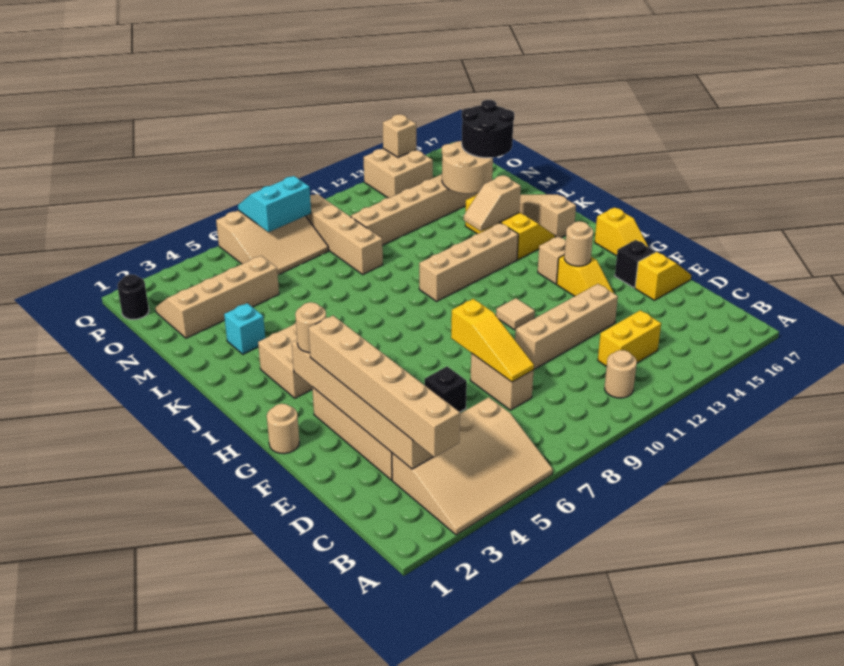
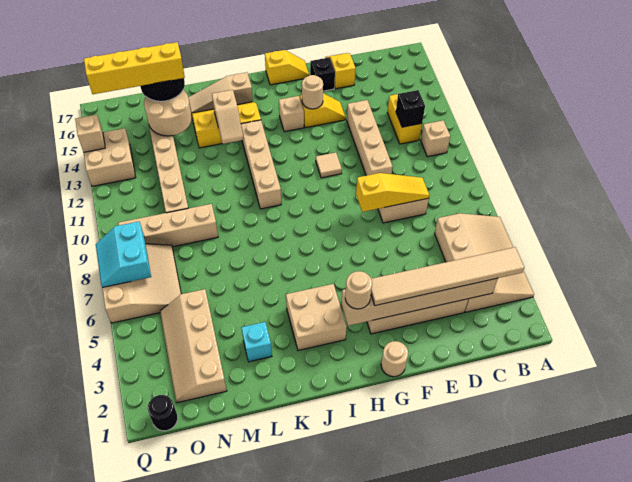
tan 1x6 brick [309,316,460,457] -> tan 1x6 tile [371,247,524,306]
tan 1x1 round brick [605,350,637,398] -> tan 1x1 brick [421,120,450,157]
black 1x1 brick [425,367,467,412] -> black 1x1 brick moved to [396,90,425,127]
none -> yellow 1x4 brick [84,42,185,94]

